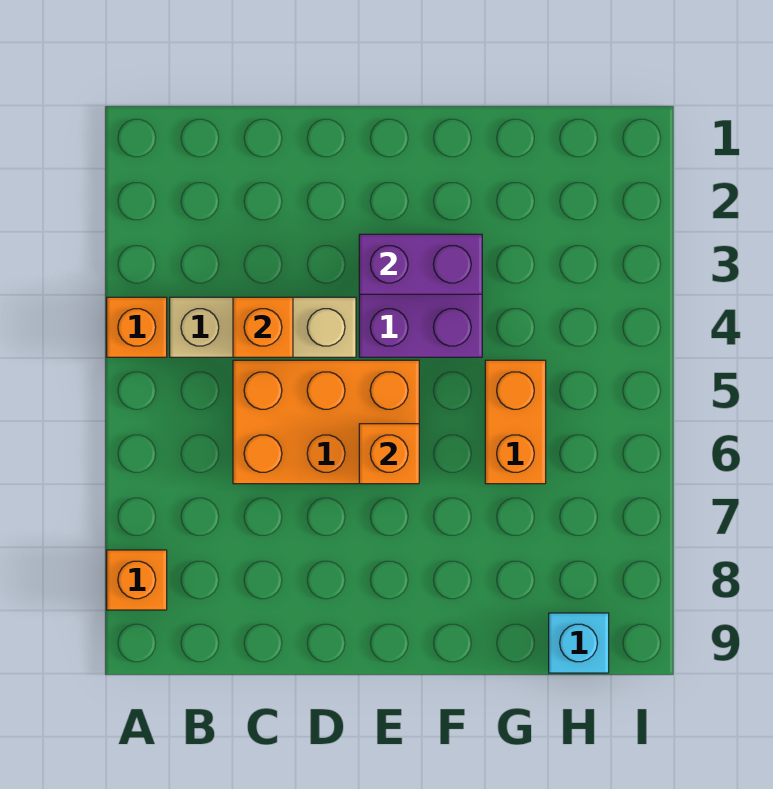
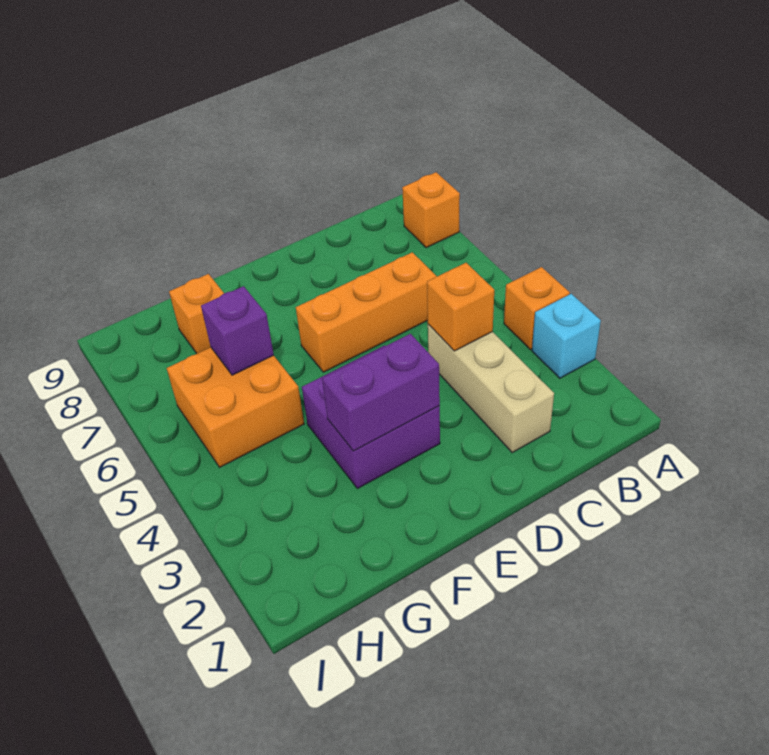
tan 1x3 brick [170,297,356,357] -> tan 1x3 brick turned to [428,324,554,453]
orange 2x3 brick [233,360,419,484] -> orange 1x3 brick [296,252,437,372]
orange 1x1 brick [359,424,419,484] -> orange 1x1 brick moved to [169,274,224,353]
orange 1x2 brick [485,360,546,484] -> orange 2x2 brick [167,347,304,467]
none -> purple 1x1 brick [201,286,274,375]
cyan 1x1 brick [549,613,609,673] -> cyan 1x1 brick moved to [532,294,601,378]

